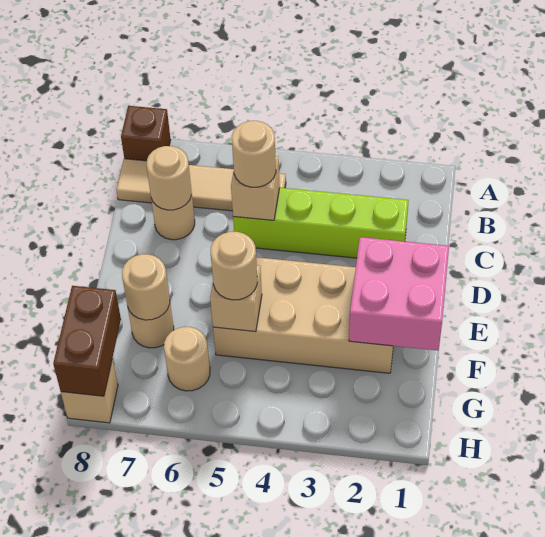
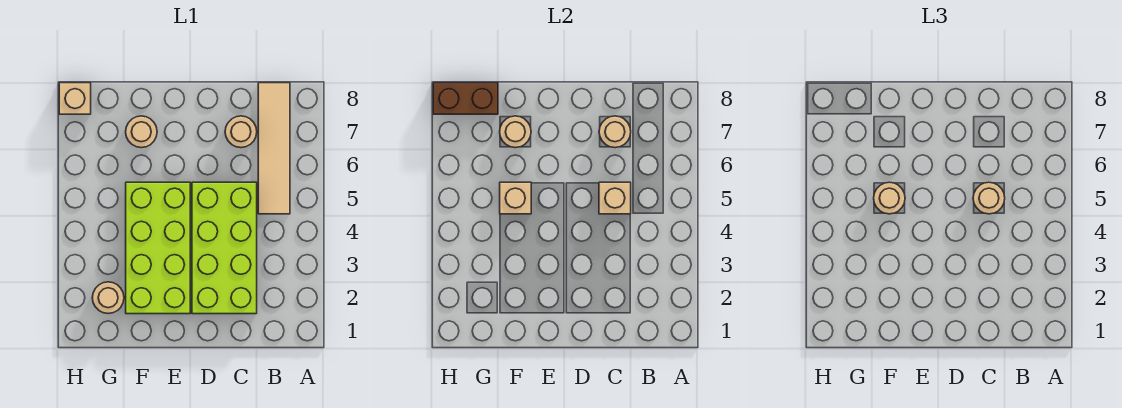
brown 1x1 brick [121,106,171,161] -> none
lime 1x4 brick [233,188,409,258] -> lime 2x4 brick [192,182,257,314]
pink 2x2 brick [349,237,449,351] -> none
tan 2x4 brick [213,257,393,373] -> lime 2x4 brick [126,182,190,314]
tan 1x1 round brick [164,327,210,391] -> tan 1x1 round brick moved to [92,282,124,314]

